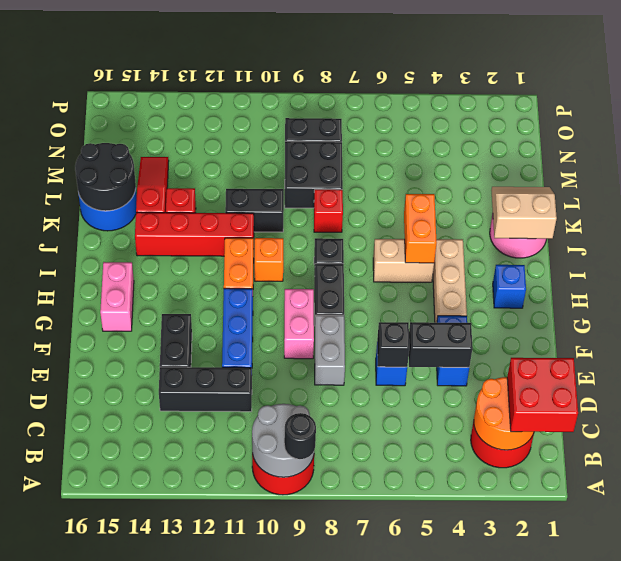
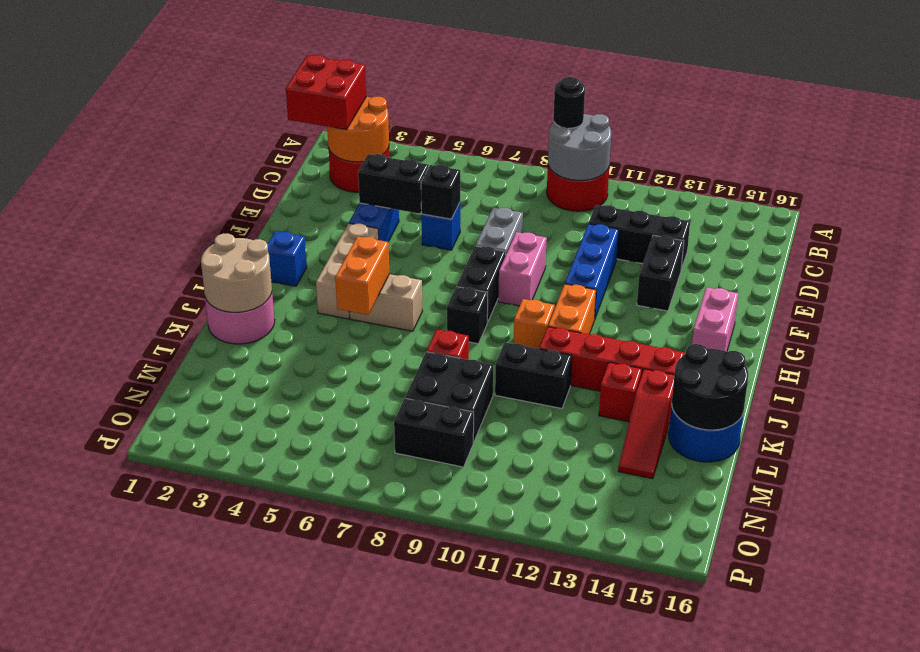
tan 2x2 slope [491,187,557,239] -> tan 2x2 round brick [201,233,272,312]

